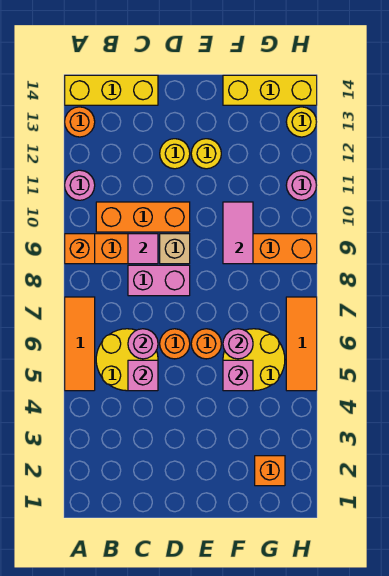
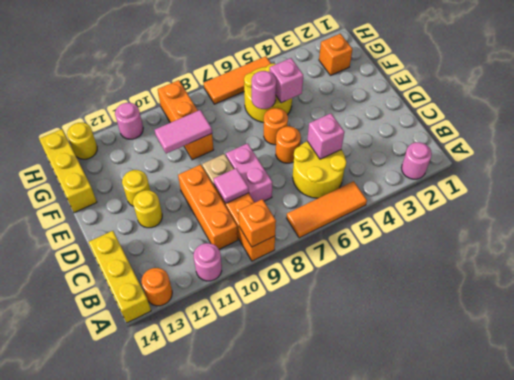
pink 1x1 round brick [128,329,158,359] -> pink 1x1 round brick moved to [401,142,432,179]

